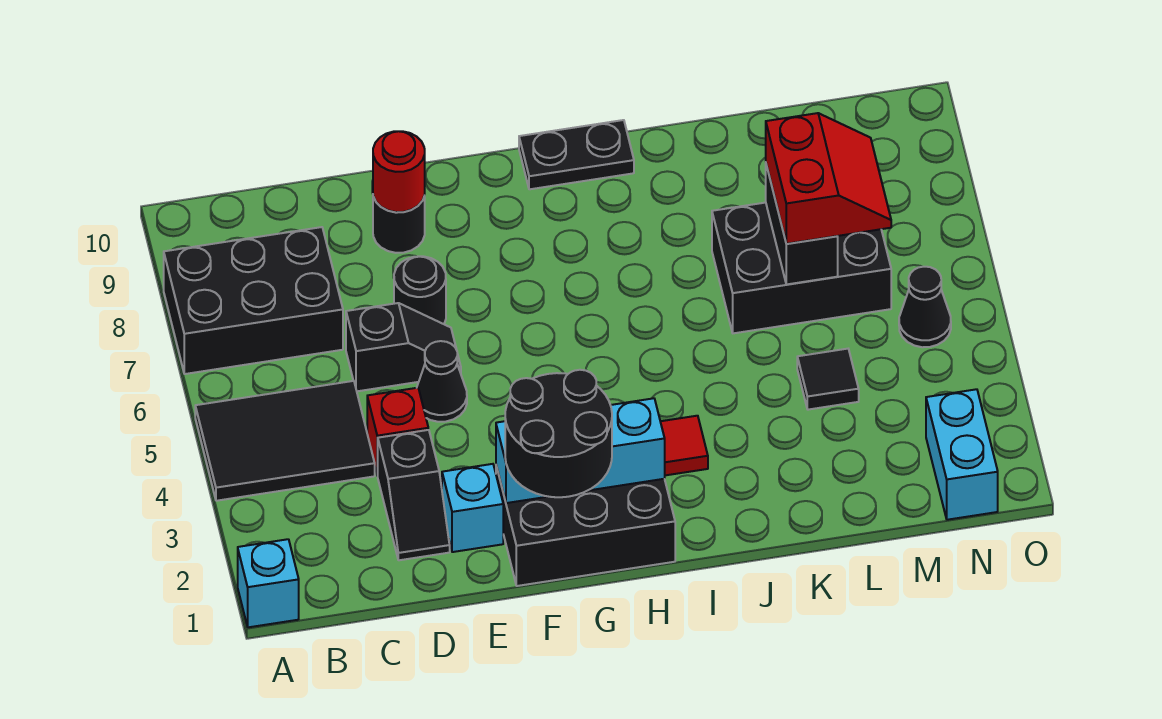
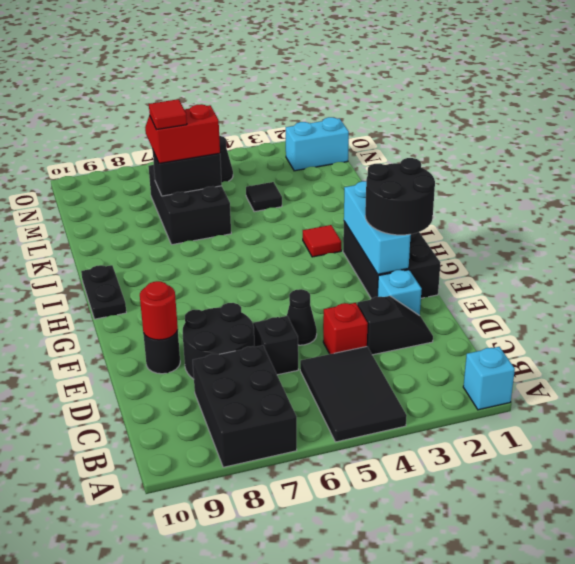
black 1x1 round brick [394,256,446,324] -> black 2x2 round brick [183,303,254,379]
none -> red 1x1 tile [149,99,187,130]

